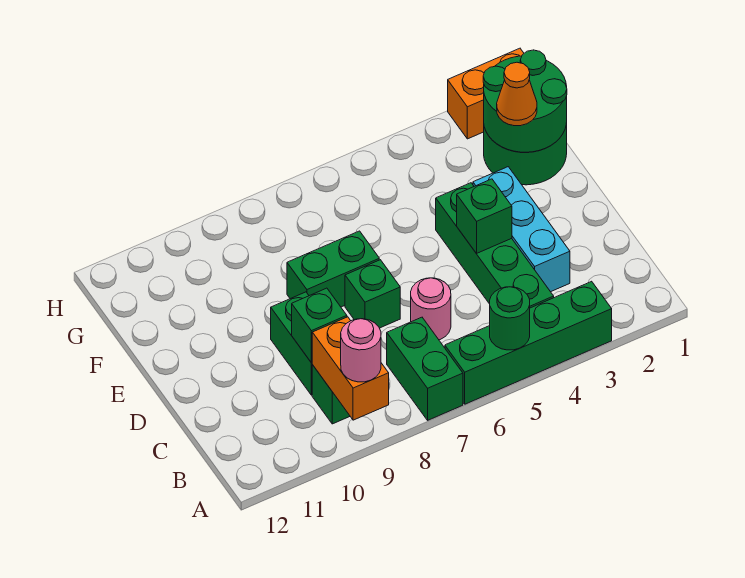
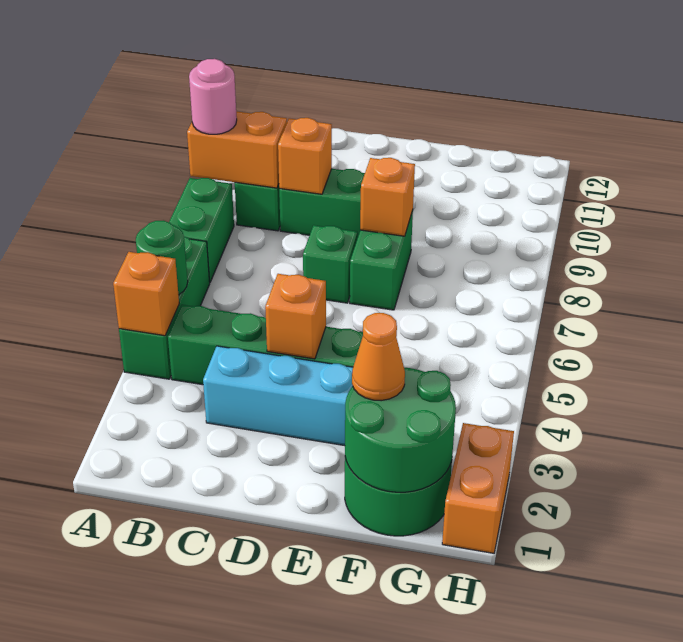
green 1x4 brick [445,281,612,404] -> green 1x3 brick [119,237,210,379]
none -> orange 1x1 brick [113,252,179,336]
green 1x2 brick [387,317,463,420] -> green 1x2 brick turned to [169,178,234,282]
pink 1x1 round brick [411,278,451,340] -> none
green 1x1 brick [292,288,347,363] -> orange 1x1 brick [278,118,332,194]
green 1x1 brick [457,179,512,254] -> orange 1x1 brick [265,274,326,359]
none -> orange 1x1 brick [360,158,415,236]

